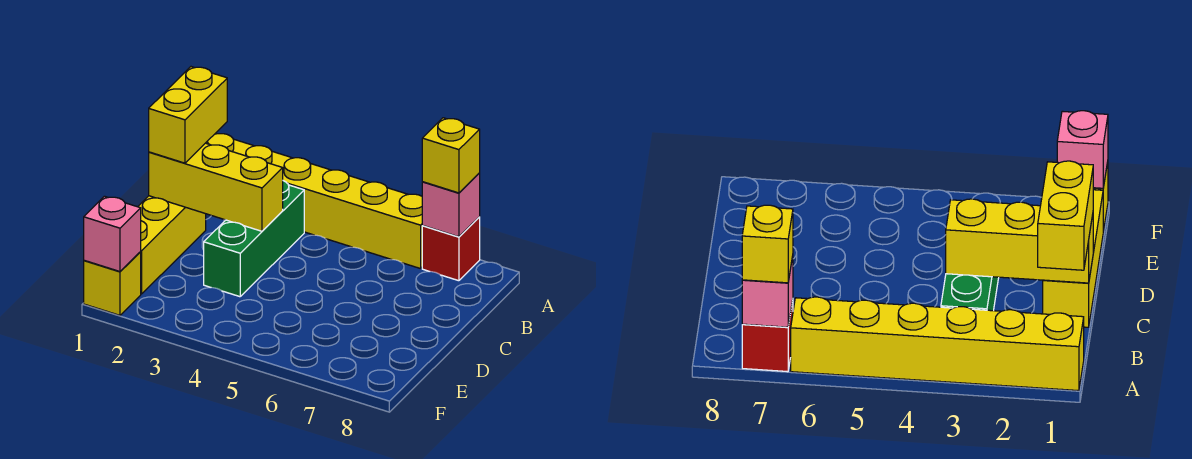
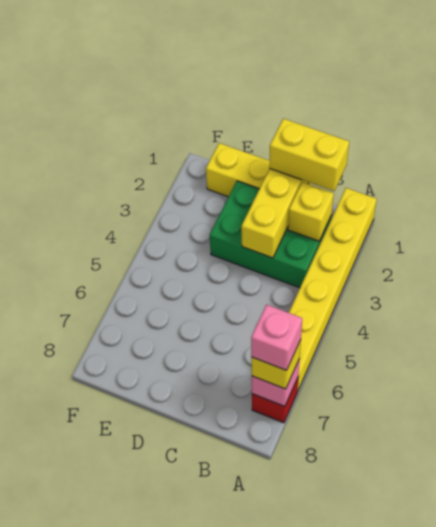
green 1x3 brick [204,181,304,297] -> green 2x3 brick [210,181,332,288]
yellow 1x1 brick [84,252,141,315] -> yellow 1x1 brick moved to [288,182,334,241]
pink 1x1 brick [84,196,141,271] -> pink 1x1 brick moved to [251,305,302,370]

